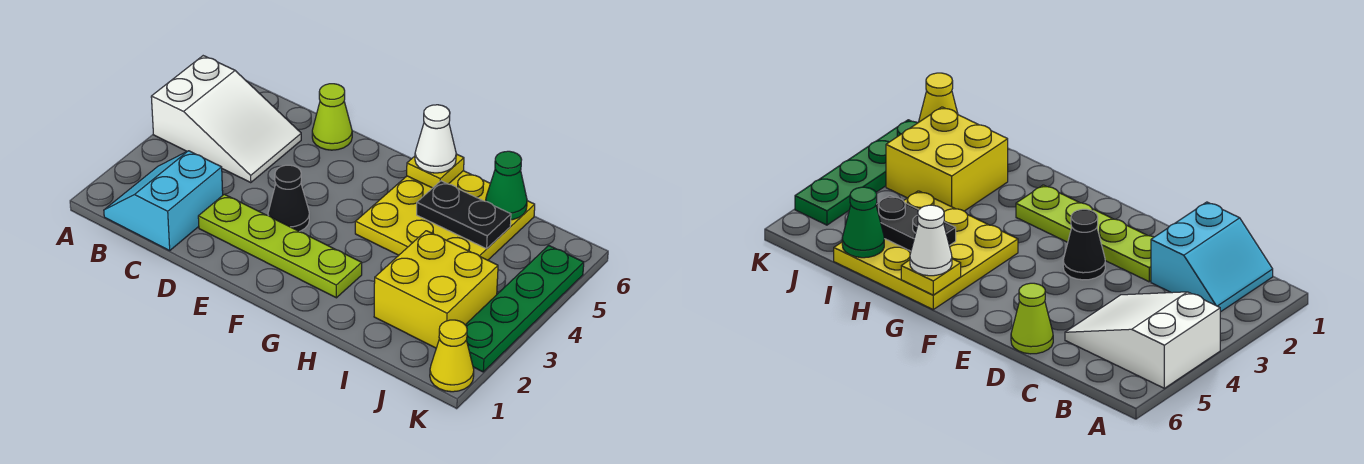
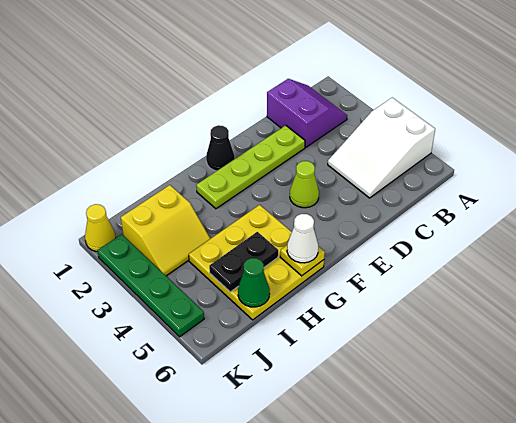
cyan 2x2 slope [104,151,223,251] -> purple 2x2 slope [267,79,347,147]
lime 1x1 cone [312,84,352,150] -> lime 1x1 cone moved to [290,161,319,208]
black 1x1 cone [268,165,309,231] -> black 1x1 cone moved to [206,125,235,171]
yellow 2x2 brick [374,231,498,348] -> yellow 2x2 slope [121,185,210,276]

